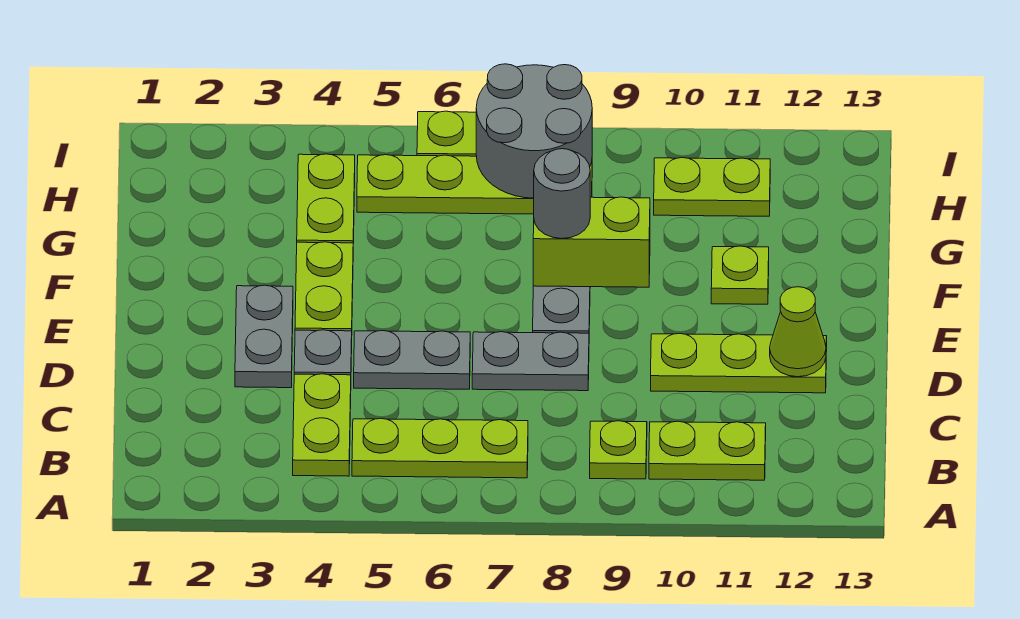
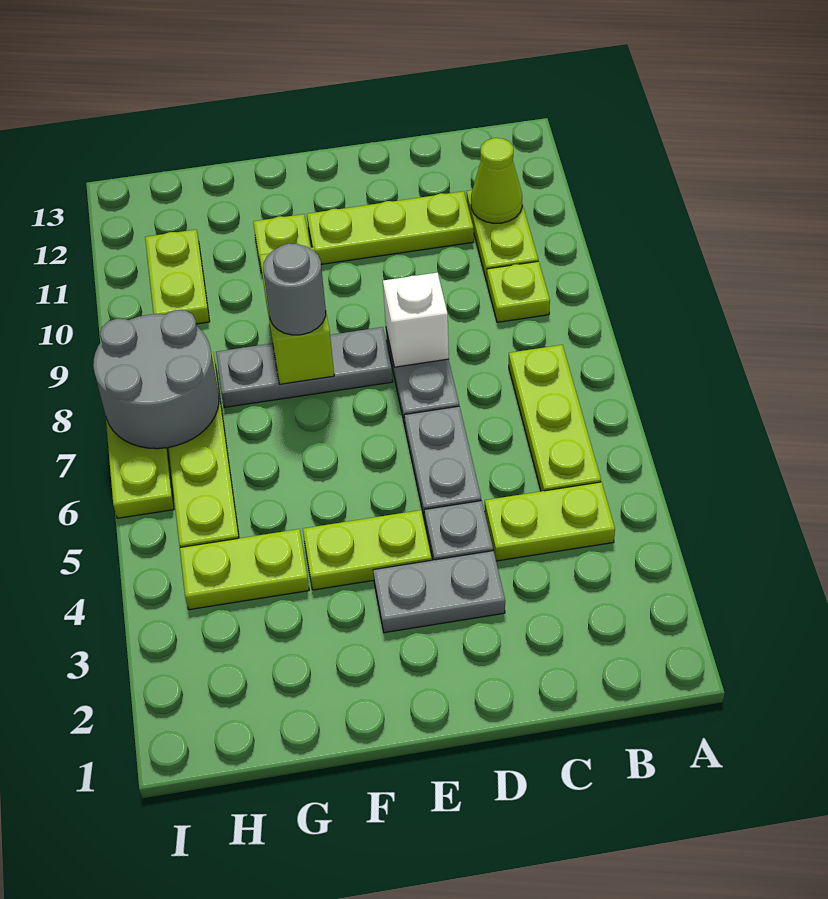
none -> white 1x1 brick [383,273,449,367]
lime 1x3 plate [651,333,827,393] -> lime 1x3 plate turned to [307,191,474,264]
lime 1x1 cone [770,287,826,377] -> lime 1x1 cone moved to [471,138,522,223]

